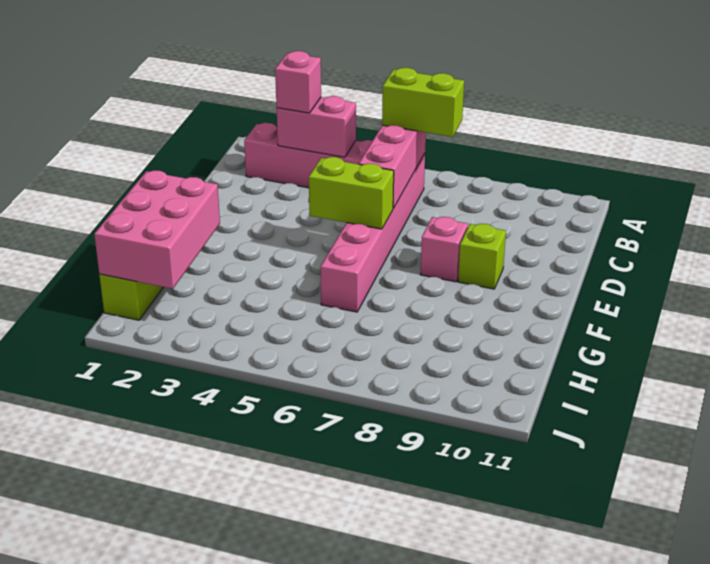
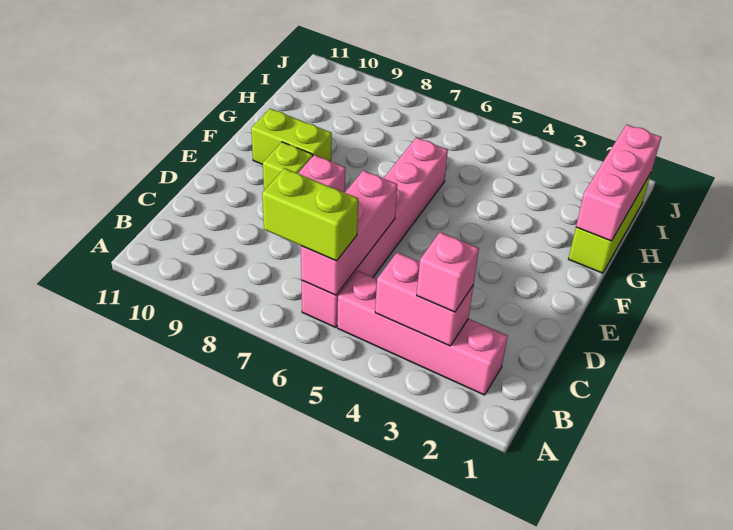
lime 1x2 brick [309,157,394,229] -> lime 1x2 brick moved to [251,108,332,164]
pink 2x3 brick [94,170,220,289] -> pink 1x3 brick [576,125,661,241]

